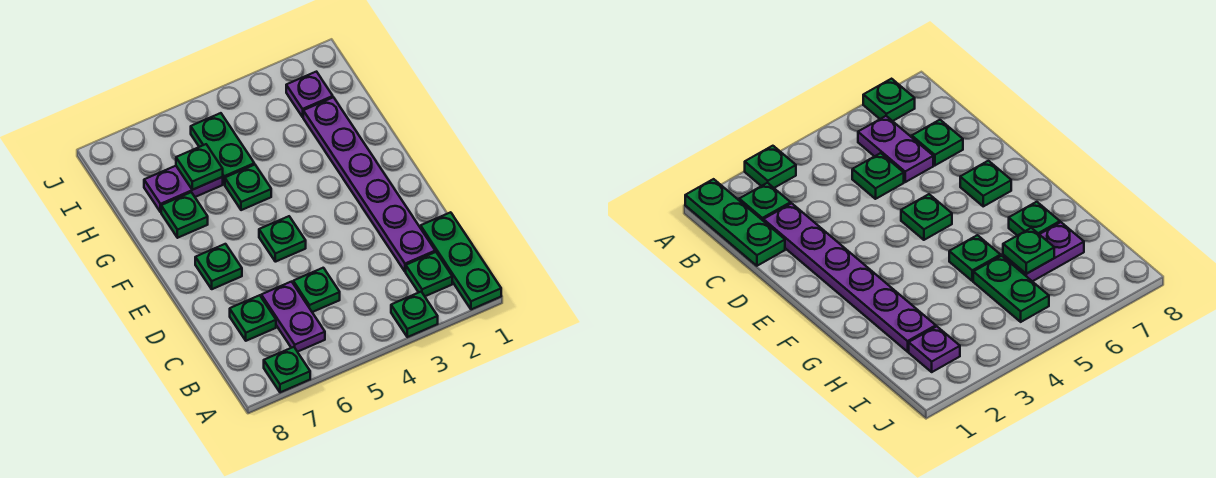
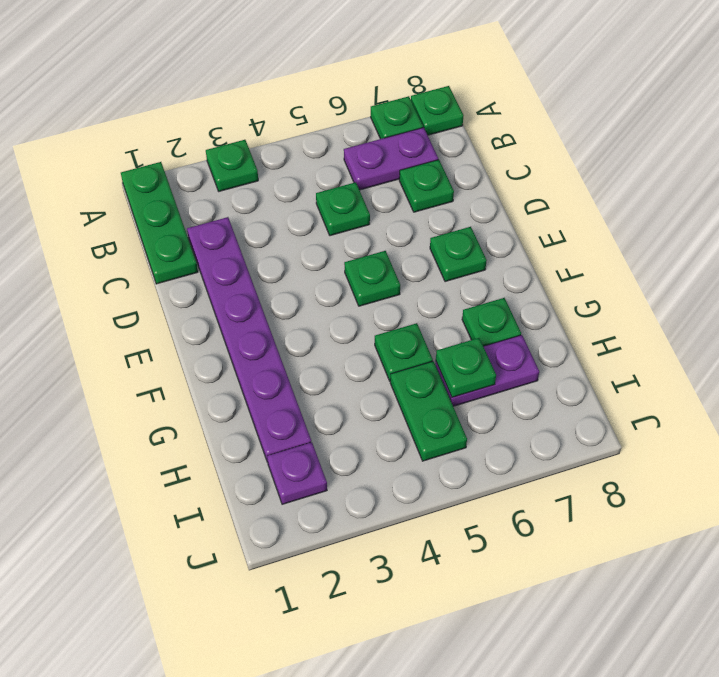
green 1x1 plate [406,252,452,296] -> green 1x1 plate moved to [411,86,464,135]
purple 1x2 plate [261,282,325,352] -> purple 1x2 plate turned to [344,128,438,190]

